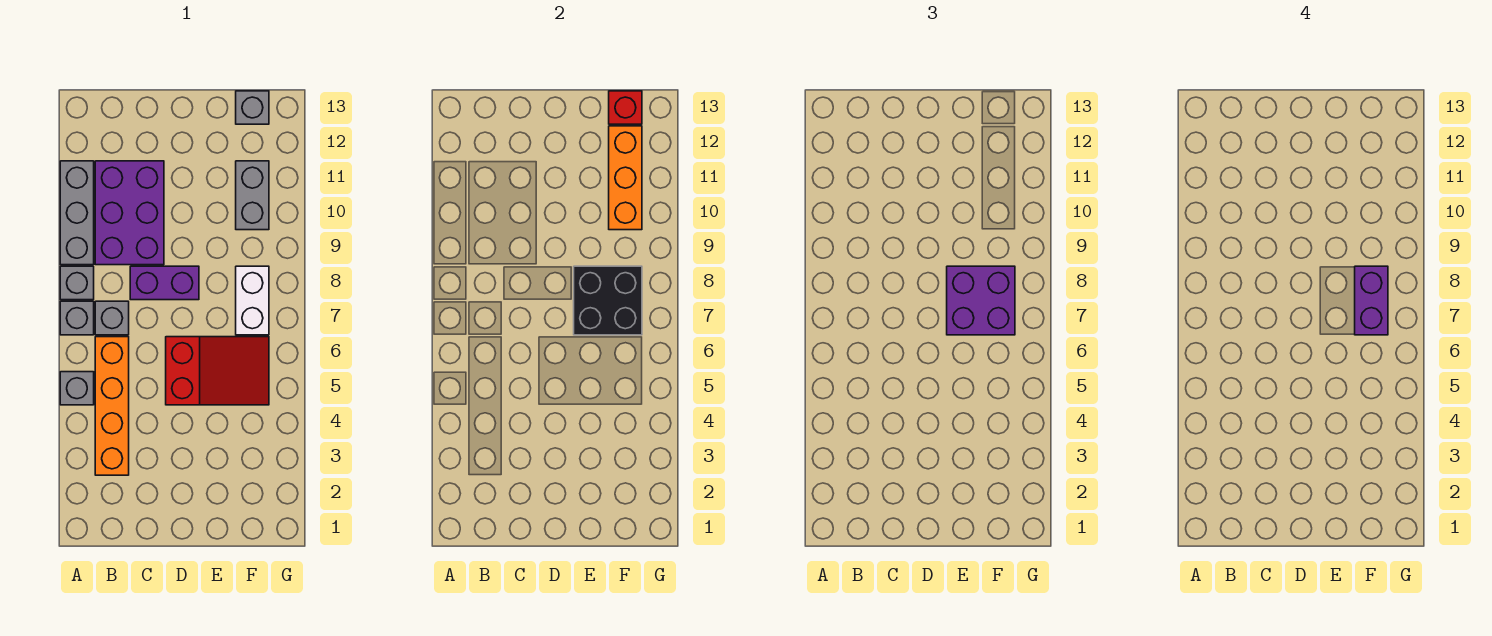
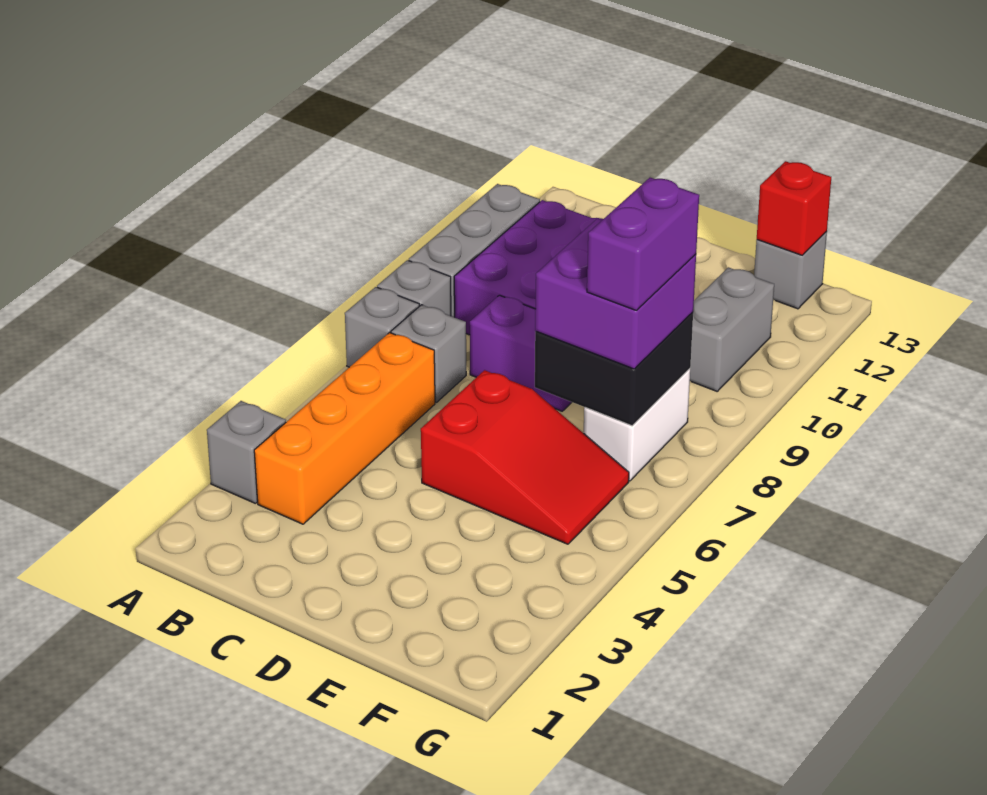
grey 1x1 brick [60,372,94,405] -> grey 1x1 brick moved to [207,401,286,503]
orange 1x3 brick [609,126,642,230] -> none

